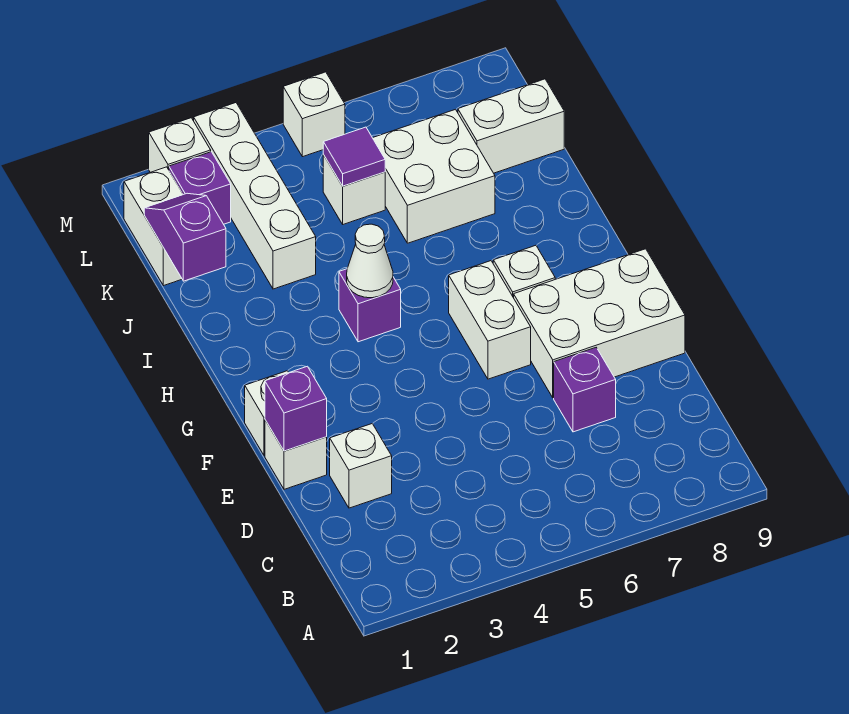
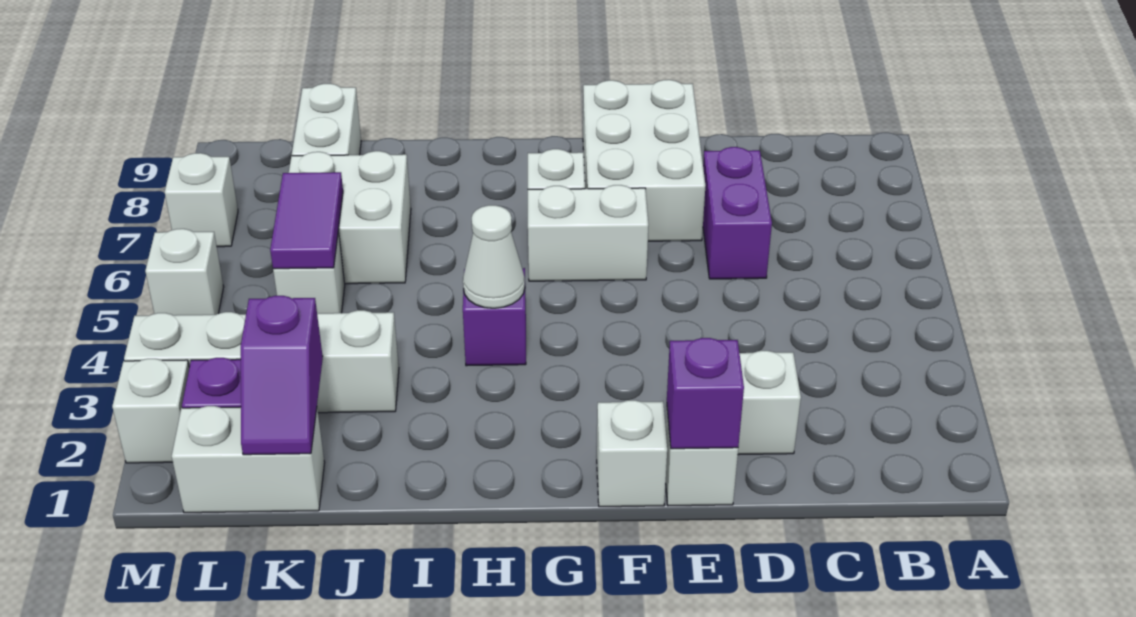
purple 1x1 brick [554,348,616,432] -> purple 1x2 brick [703,147,772,279]
purple 1x2 slope [144,193,226,281] -> purple 1x2 slope turned to [241,296,323,455]
purple 1x1 tile [323,127,385,186] -> purple 1x2 tile [270,172,343,269]
none -> white 1x1 brick [165,153,238,247]

